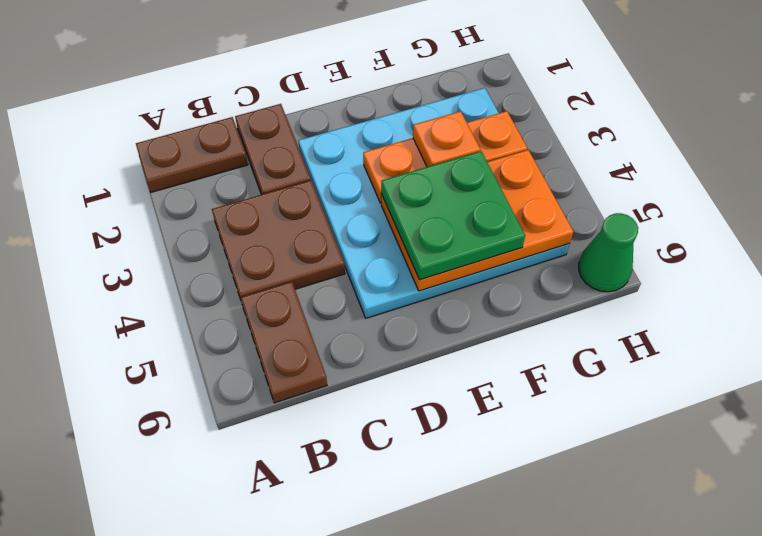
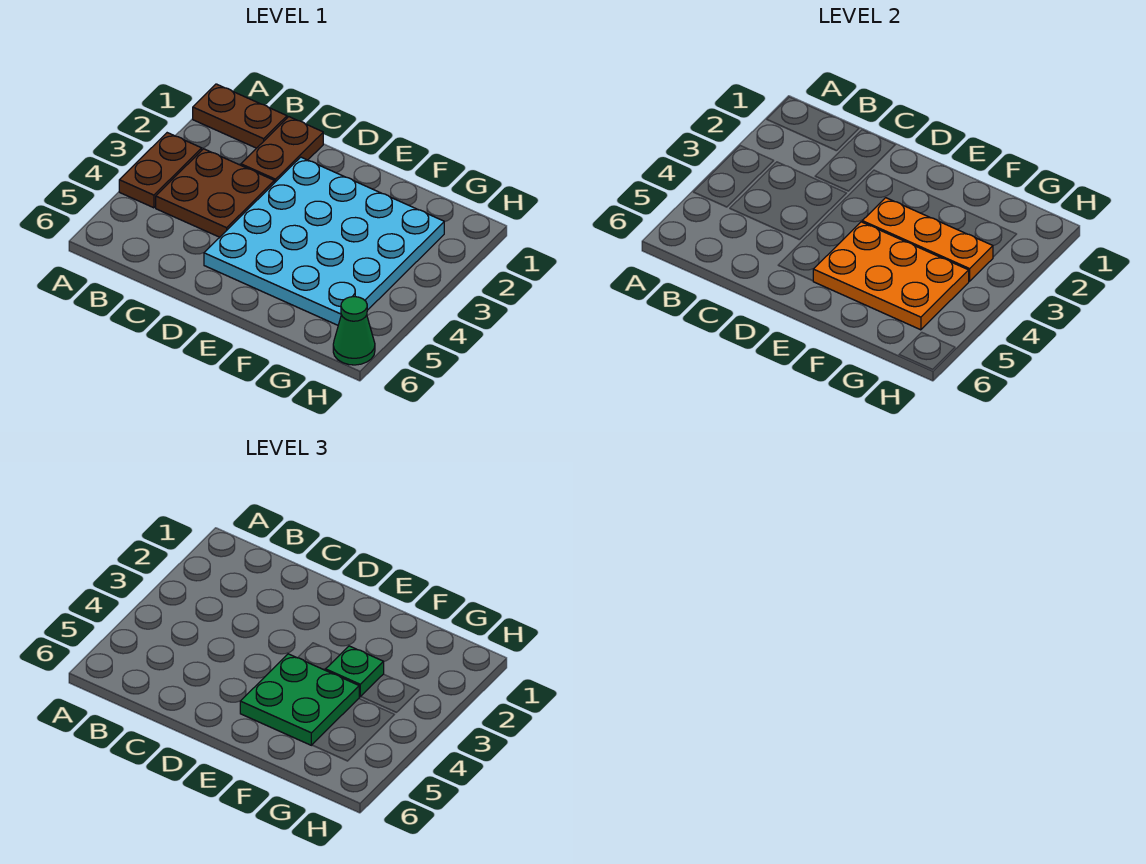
brown 1x2 plate [240,282,327,403] -> brown 1x2 plate moved to [119,133,202,208]
orange 1x1 plate [413,111,480,167] -> green 1x1 plate [326,646,384,697]

